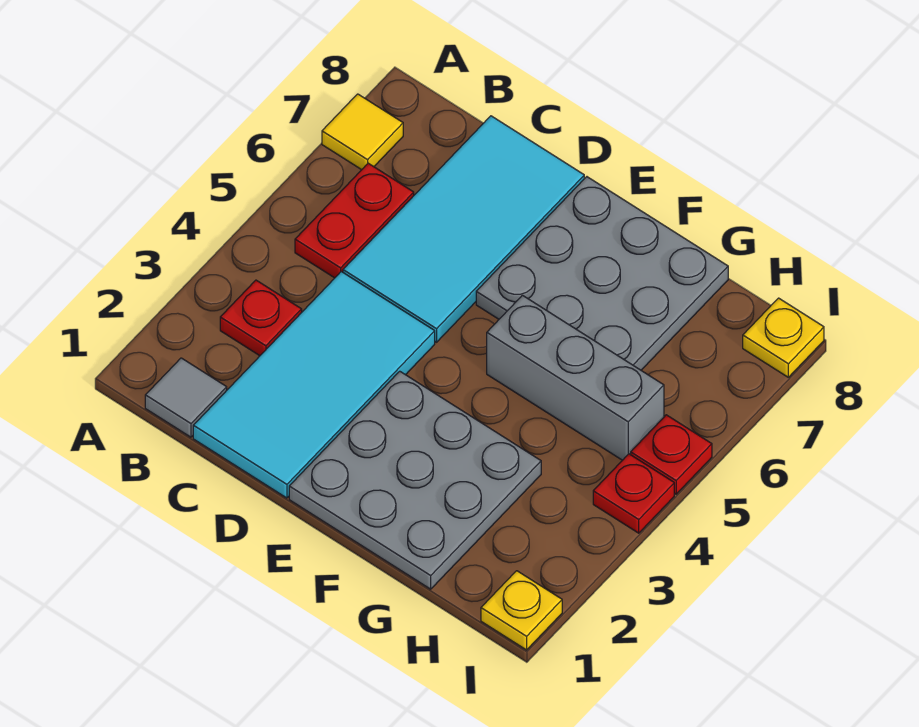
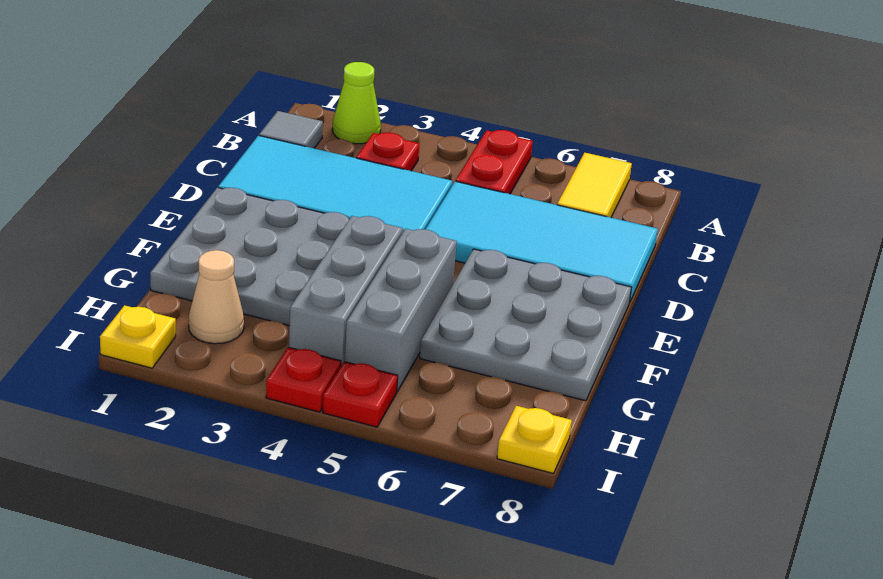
none -> lime 1x1 cone [332,62,381,144]
yellow 1x1 tile [322,94,403,170] -> yellow 1x2 tile [557,153,632,217]
red 1x2 plate [295,163,414,278] -> red 1x2 plate turned to [456,130,533,194]
none -> grey 1x3 brick [289,216,403,365]
none -> tan 1x1 cone [189,250,244,344]

